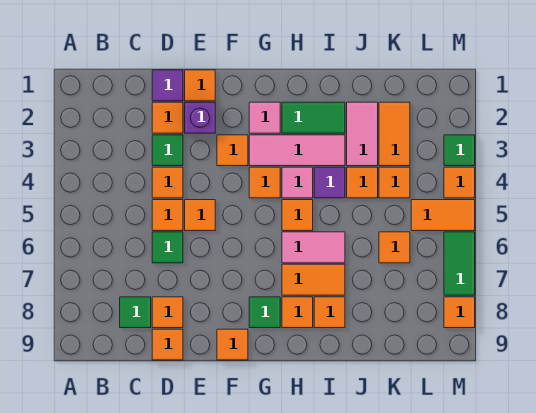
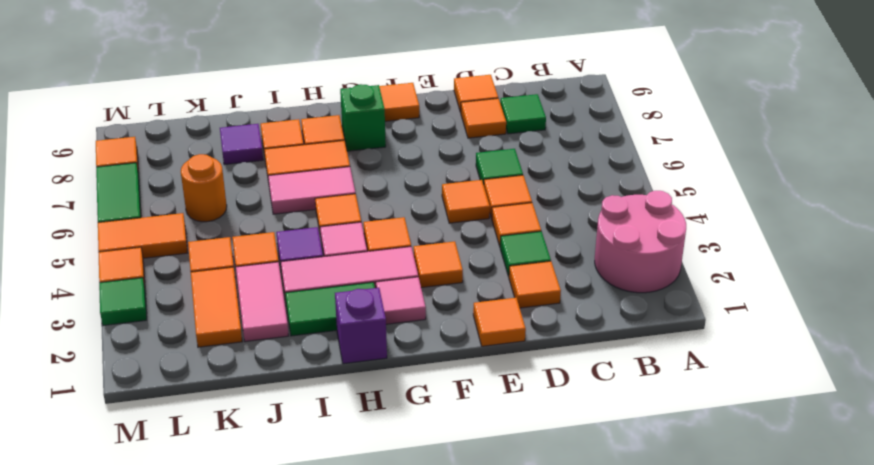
none -> pink 2x2 round brick [595,191,686,293]
purple 1x1 tile [152,70,183,101] -> purple 1x1 tile moved to [220,124,263,165]
purple 1x1 brick [185,102,215,133] -> purple 1x1 brick moved to [335,288,387,364]
green 1x1 tile [249,297,280,328] -> green 1x1 brick [340,84,386,151]
orange 1x1 tile [379,232,410,263] -> orange 1x1 round brick [181,154,227,222]

